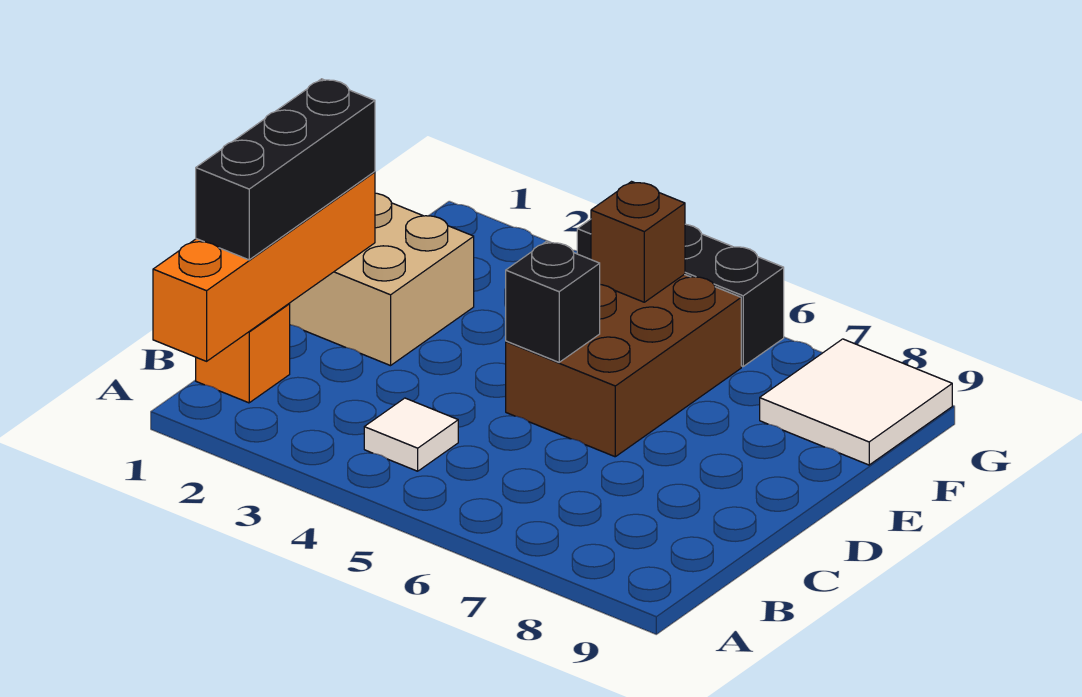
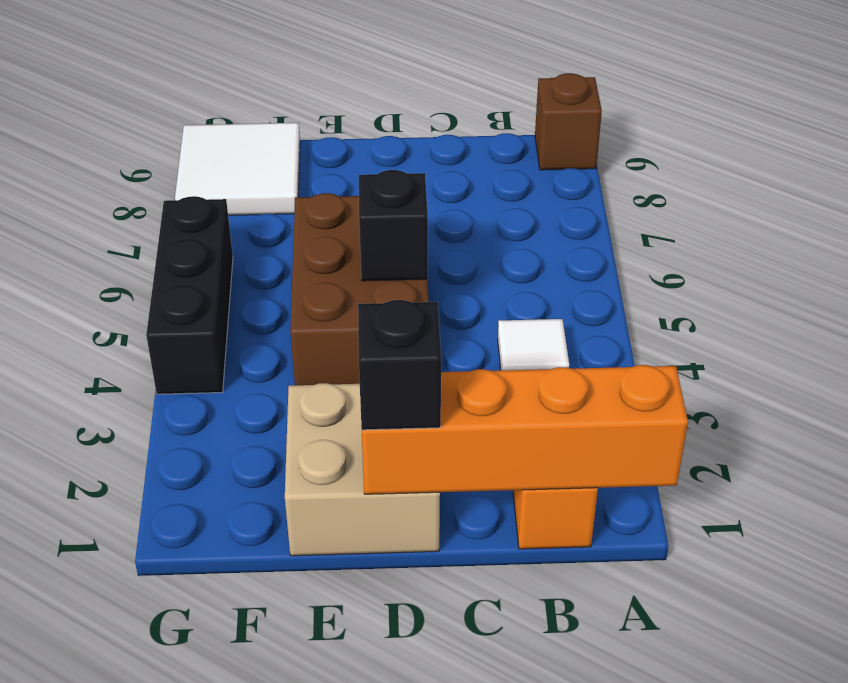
black 1x3 brick [196,79,375,260] -> black 1x1 brick [358,300,441,430]
brown 2x3 brick [506,274,741,457] -> brown 2x3 brick turned to [290,193,429,385]
brown 1x1 brick [591,182,685,302] -> brown 1x1 brick moved to [535,73,602,170]

